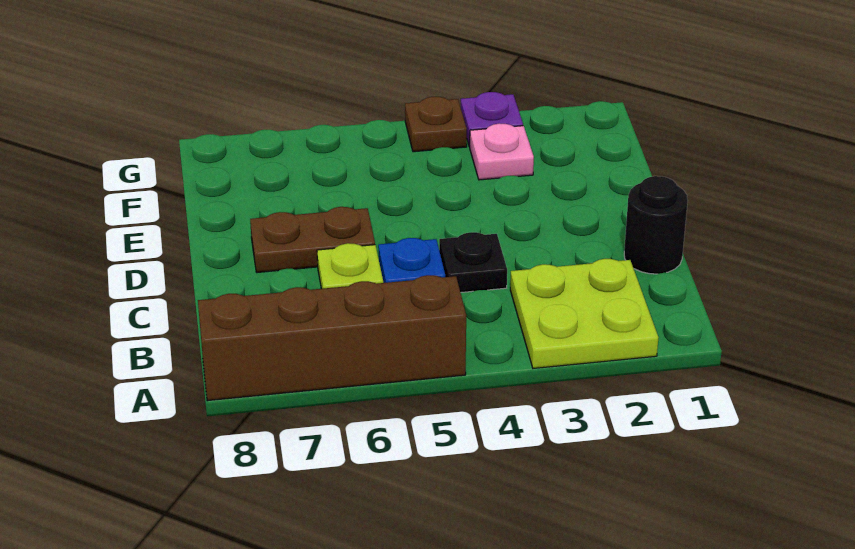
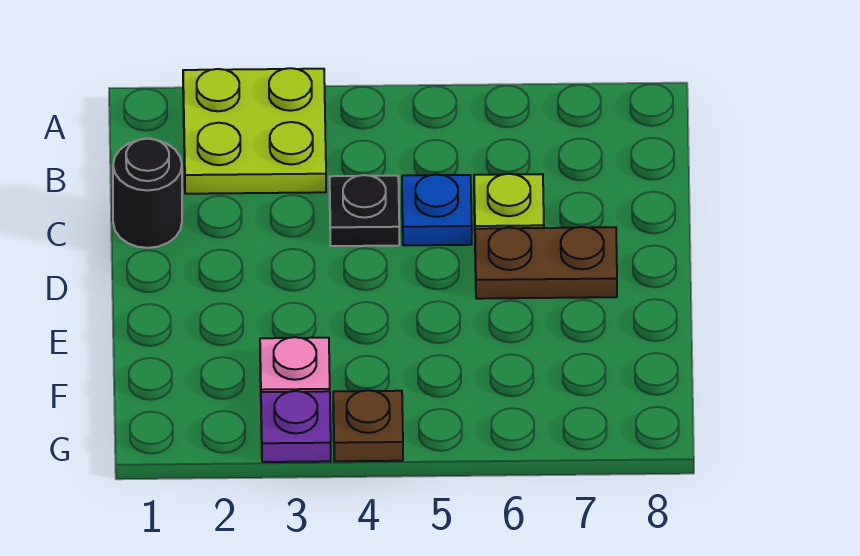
brown 1x4 brick [198,275,466,401] -> none

